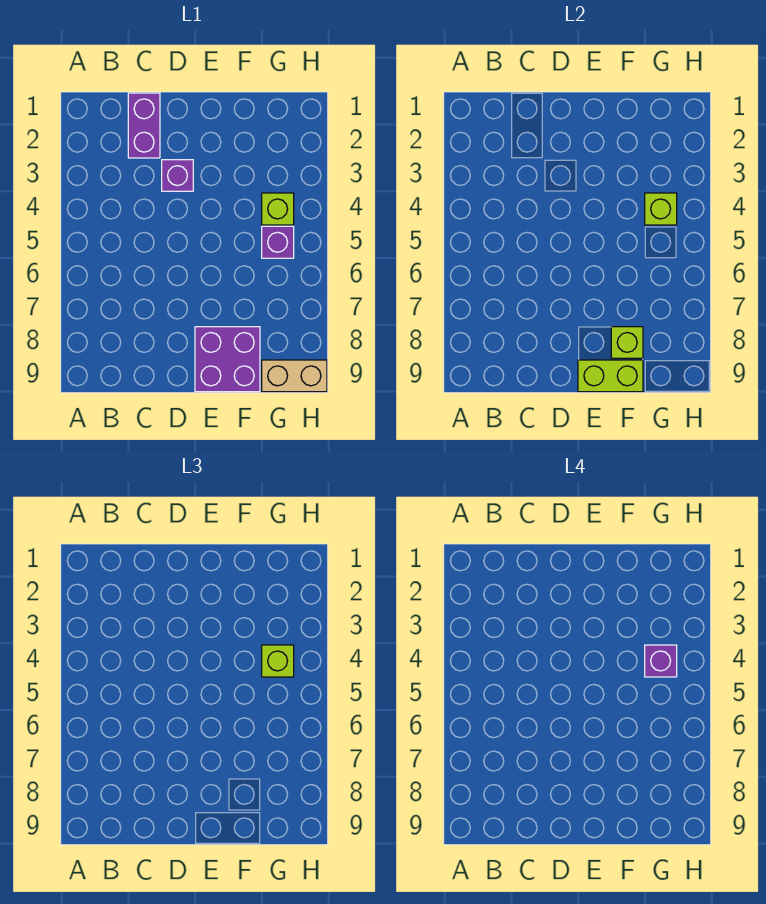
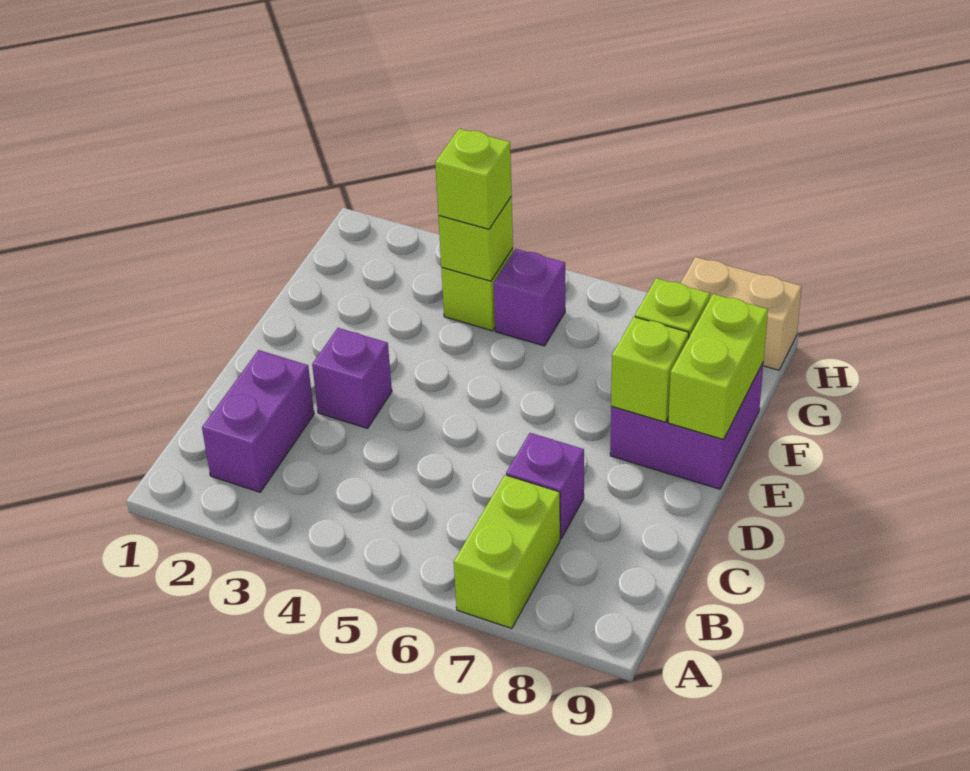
none -> lime 1x2 brick [454,475,560,628]
purple 1x2 brick [128,93,160,158] -> purple 1x2 brick turned to [202,350,314,492]
none -> lime 1x1 brick [611,317,689,422]
purple 1x1 brick [645,645,677,677] -> purple 1x1 brick moved to [506,433,584,539]
tan 1x2 brick [262,360,327,392] -> tan 1x2 brick turned to [681,257,802,370]

